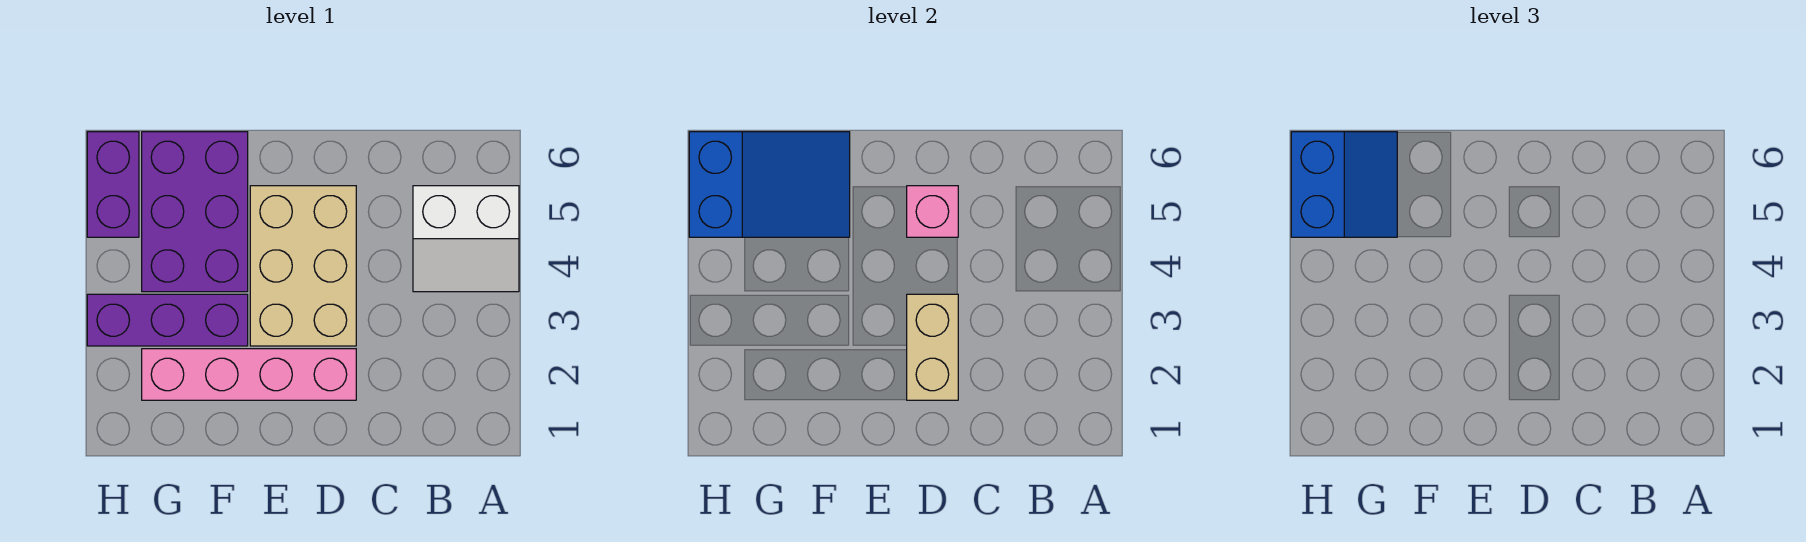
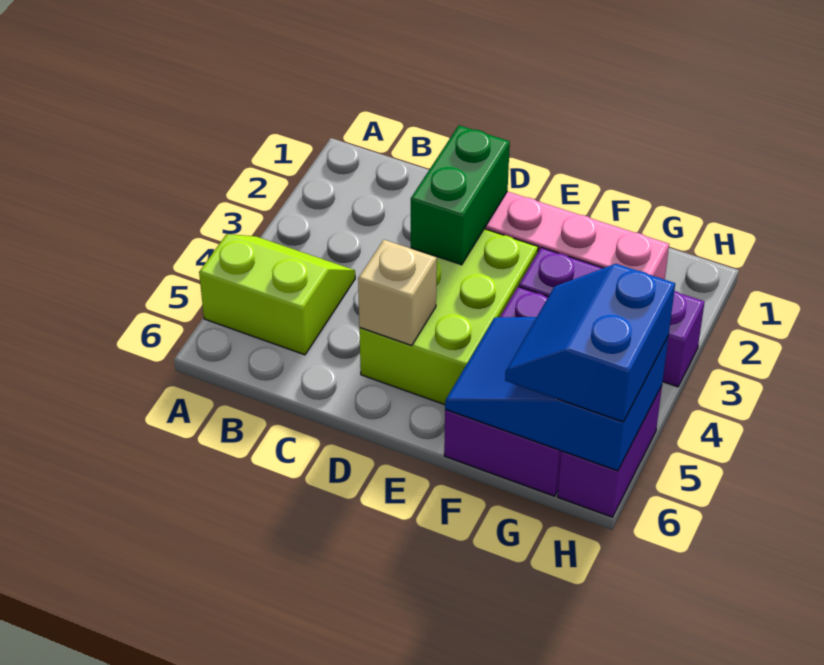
white 2x2 slope [413,186,519,292] -> lime 2x2 slope [199,234,355,355]
tan 1x2 brick [907,294,958,400] -> green 1x2 brick [411,125,510,265]
tan 2x3 brick [250,186,356,346] -> lime 2x3 brick [359,229,538,405]
pink 1x1 brick [907,186,958,237] -> tan 1x1 brick [358,240,437,346]

